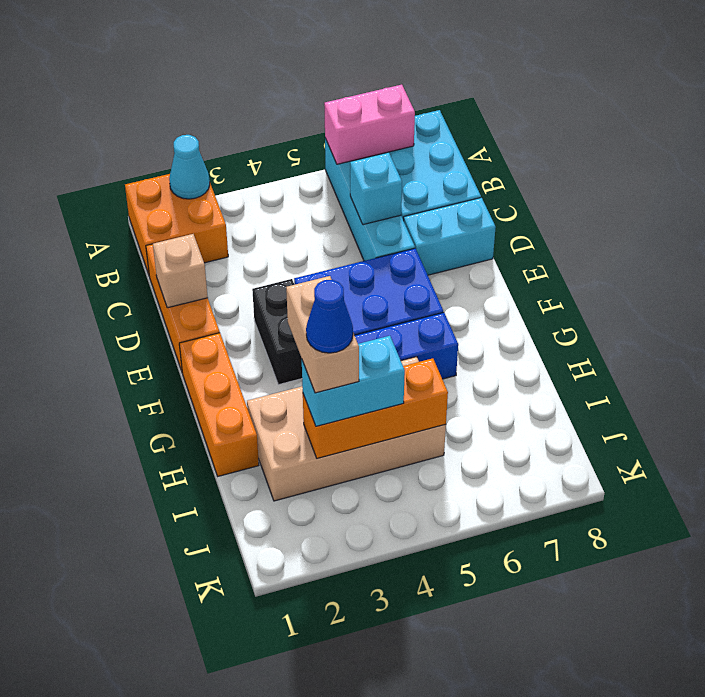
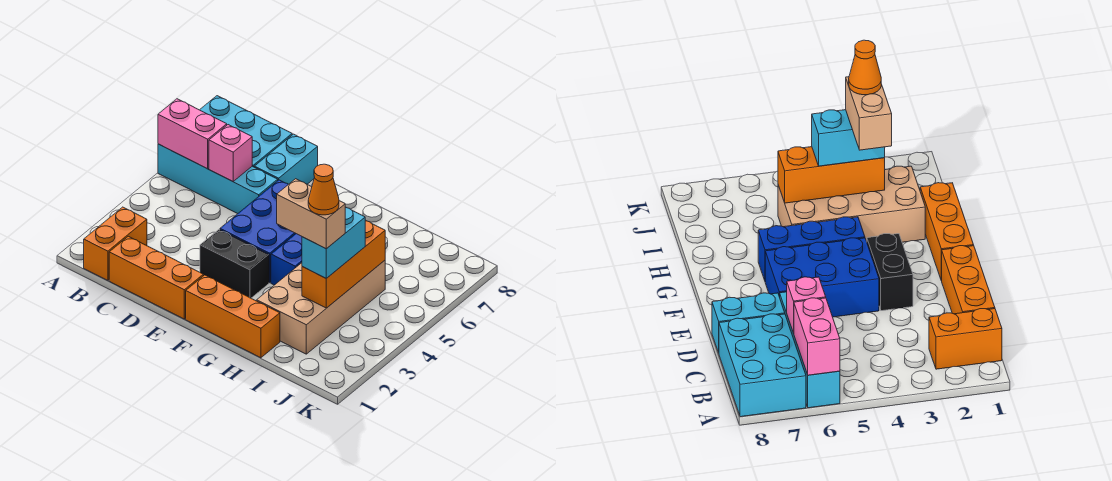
orange 2x2 brick [125,174,228,274] -> orange 1x2 brick [84,207,147,280]
cyan 1x1 cone [169,135,210,199] -> none
pink 1x2 brick [324,85,415,164] -> pink 1x2 brick turned to [158,99,227,169]
cyan 1x1 brick [350,153,402,225] -> pink 1x1 brick [209,125,252,181]
tan 1x1 brick [153,234,208,308] -> none
blue 1x1 cone [306,280,353,353] -> orange 1x1 cone [308,164,339,215]

